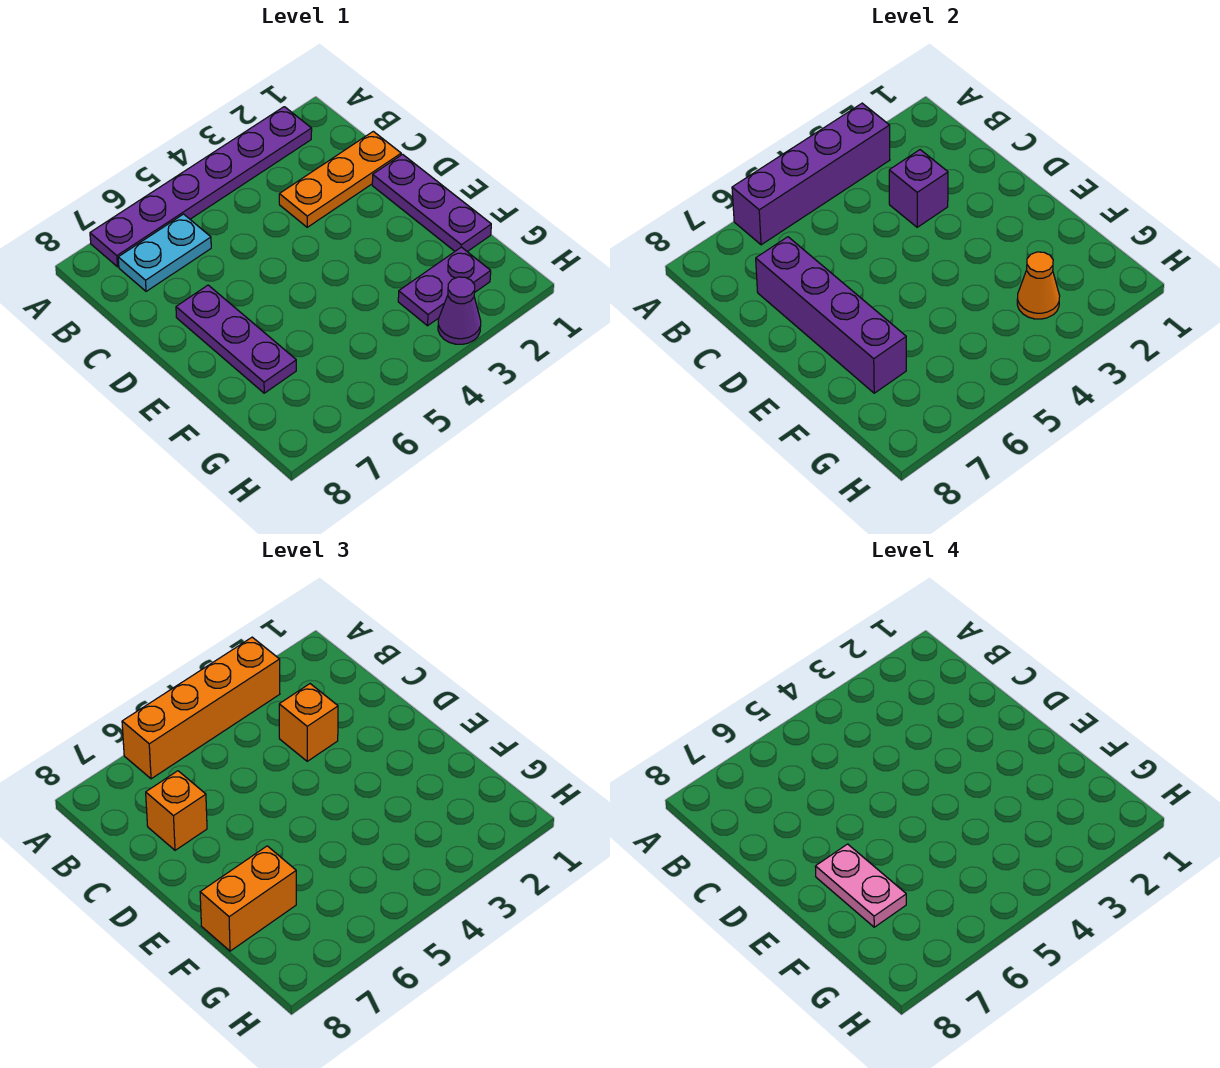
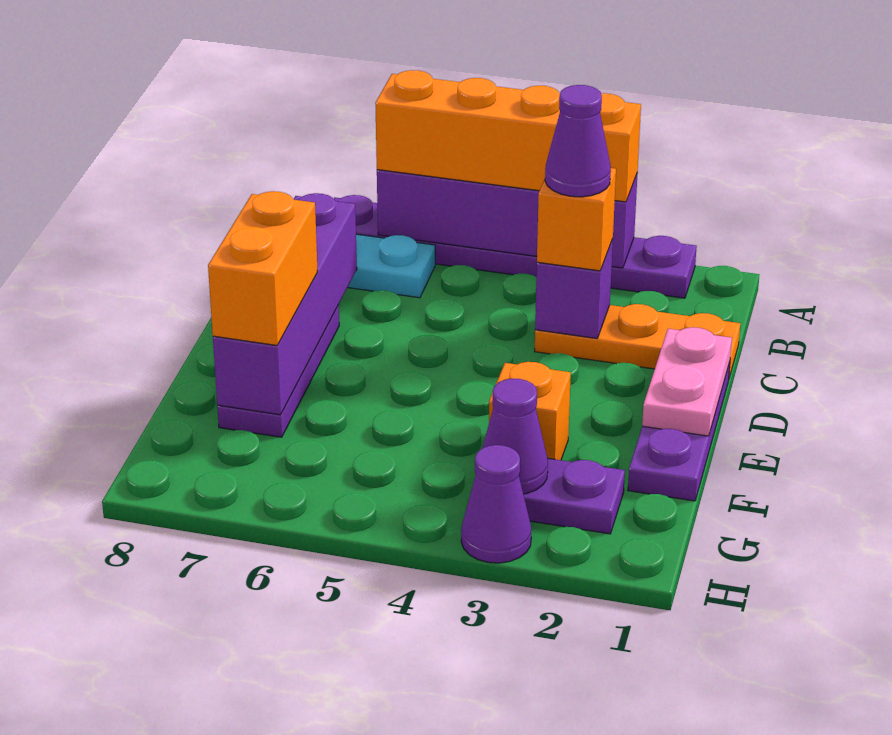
none -> purple 1x1 cone [545,85,611,197]
orange 1x1 brick [146,771,207,850] -> orange 1x1 brick moved to [489,362,571,460]
pink 1x2 plate [815,844,906,927] -> pink 1x2 plate moved to [642,327,732,436]
orange 1x2 brick [200,846,296,951] -> orange 1x2 brick turned to [208,191,318,345]
orange 1x1 cone [1017,252,1060,319] -> purple 1x1 cone [482,379,548,494]

